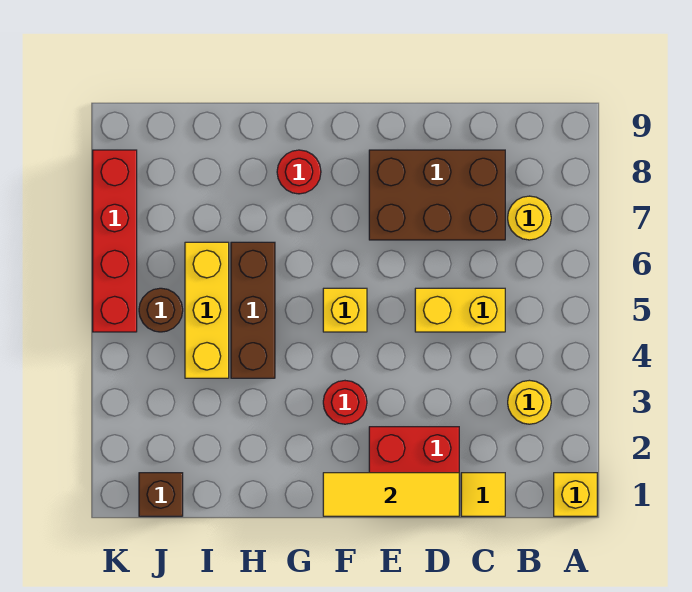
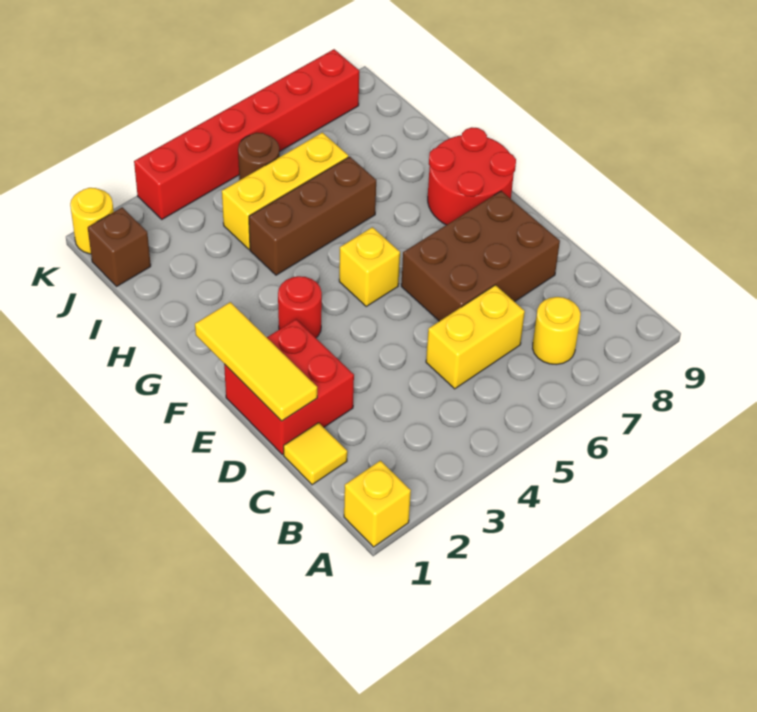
yellow 1x1 round brick [508,380,551,424] -> yellow 1x1 round brick moved to [70,188,114,254]
yellow 1x2 brick [415,288,505,332] -> yellow 1x2 brick turned to [426,285,525,389]
brown 2x3 brick [369,150,505,240] -> brown 2x3 brick turned to [401,191,560,321]
red 1x1 round brick [277,150,321,194] -> red 2x2 round brick [428,127,516,225]
red 1x4 brick [93,150,137,332] -> red 1x6 brick [134,49,359,219]

